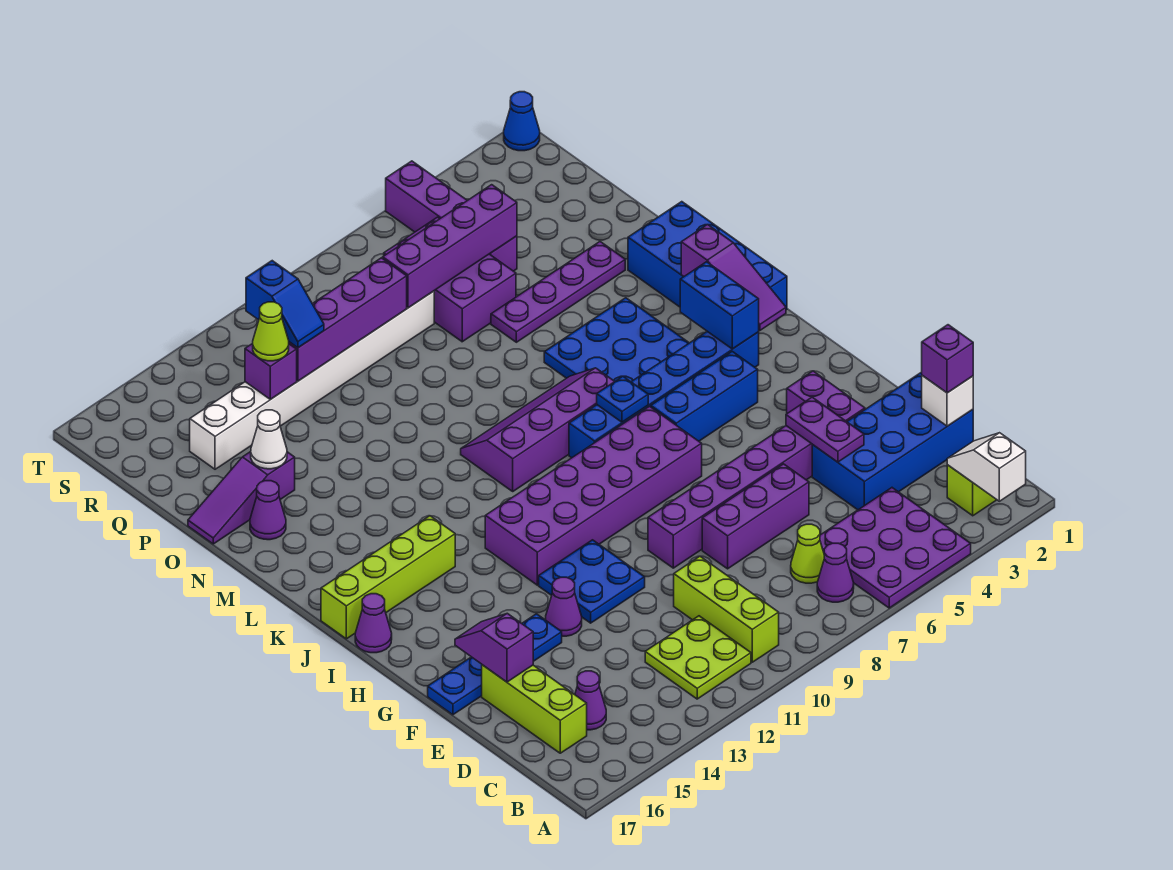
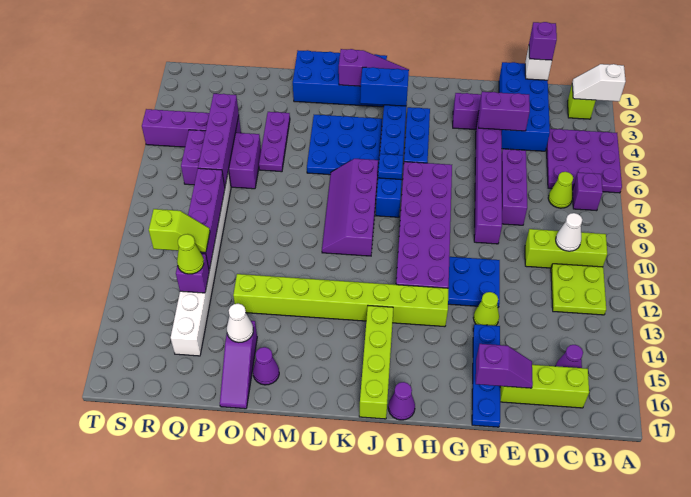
purple 1x1 cone [817,543,854,602] -> purple 1x1 brick [572,172,603,211]
none -> white 1x1 cone [556,213,582,251]
purple 1x2 plate [786,397,864,462] -> purple 1x2 brick [479,92,530,131]
purple 1x2 slope [455,613,533,682] -> purple 1x2 slope turned to [476,344,533,388]
purple 1x1 cone [546,577,582,636] -> lime 1x1 cone [473,292,499,326]
none -> lime 1x8 brick [233,274,449,327]
purple 1x4 plate [491,242,625,342] -> purple 1x3 plate [259,112,290,172]
blue 1x2 slope [246,261,324,348] -> lime 1x2 slope [149,209,210,252]
blue 1x1 cone [504,92,540,151] -> none

